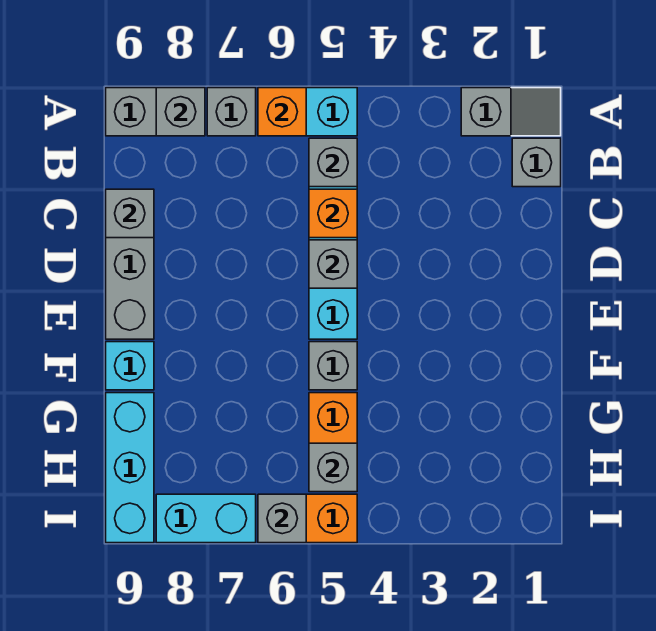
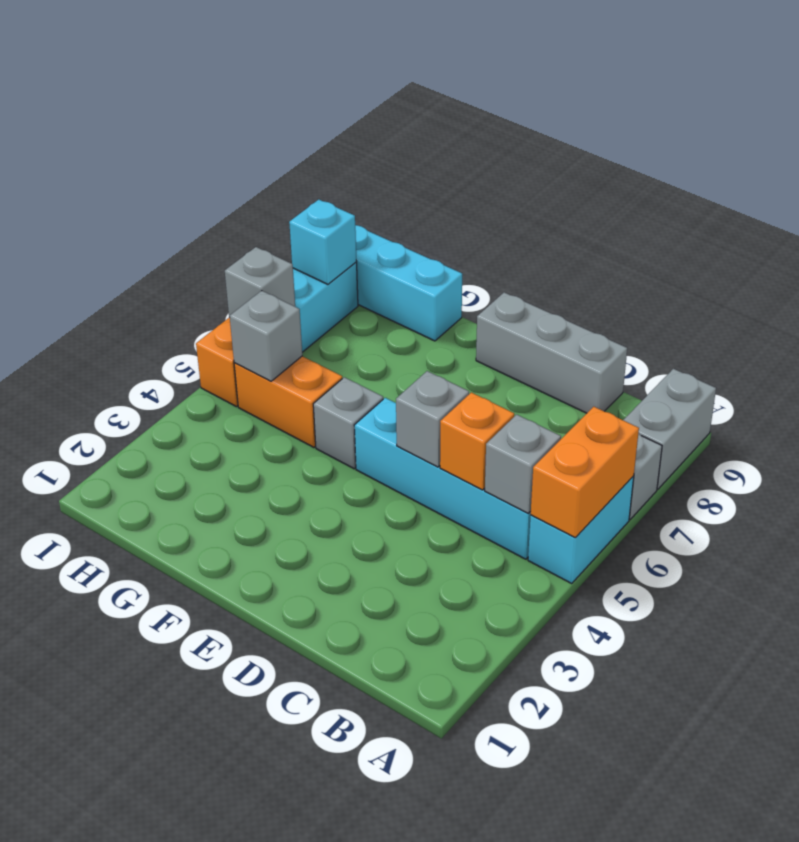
grey 1x2 slope [461,88,561,136] -> none
orange 1x1 brick [258,88,306,136] -> orange 1x2 brick [531,407,639,538]
grey 1x1 brick [156,88,205,136] -> none
grey 1x1 brick [512,138,561,187] -> none
grey 1x1 brick [106,189,154,238] -> none
cyan 1x1 brick [106,342,154,390] -> cyan 1x1 brick moved to [289,200,357,284]

